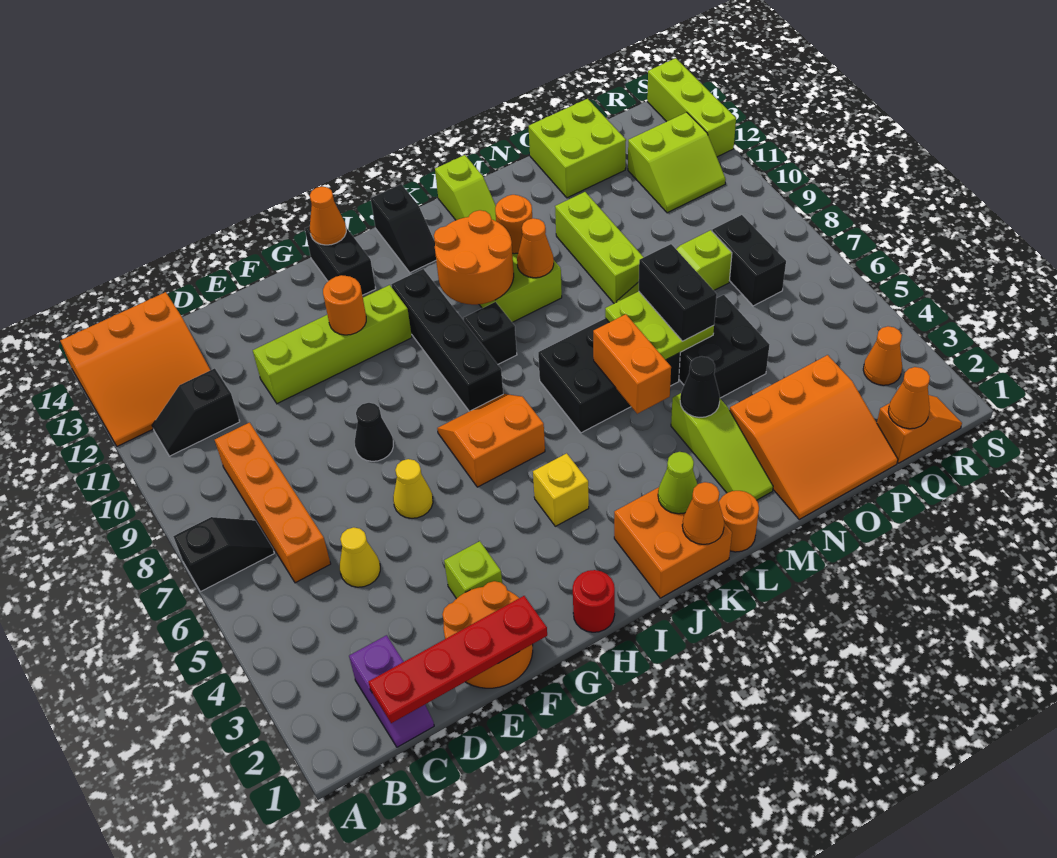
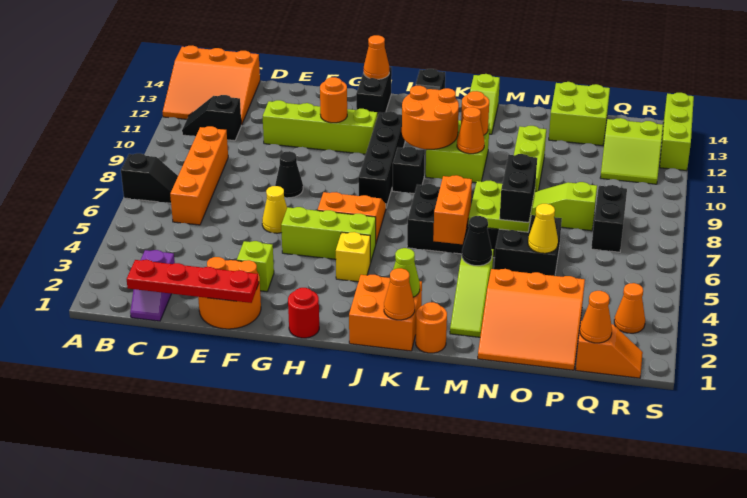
yellow 1x1 cone [340,527,380,587] -> yellow 1x1 cone moved to [528,204,558,253]
none -> lime 1x3 brick [281,207,376,263]

